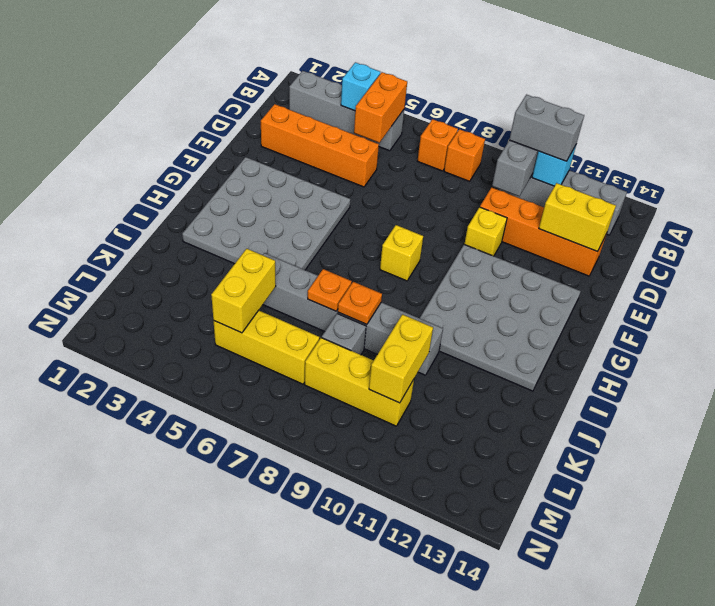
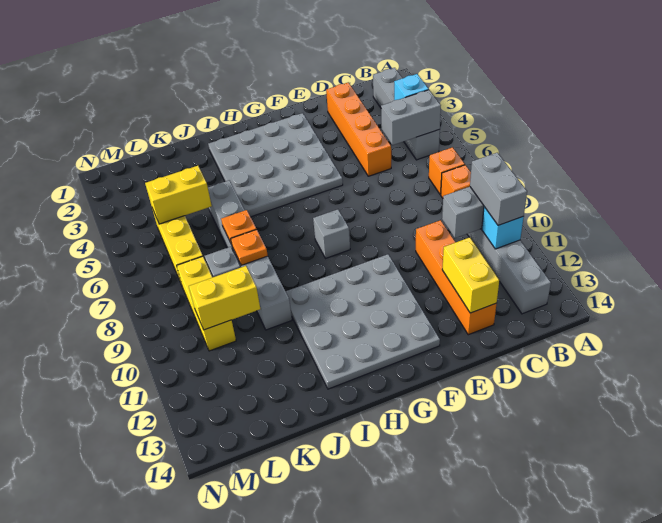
orange 1x2 brick [354,72,407,143] -> grey 1x2 brick [381,90,441,145]
yellow 1x1 brick [464,207,507,256] -> none
yellow 1x1 brick [380,225,423,281] -> grey 1x1 brick [313,209,350,258]

